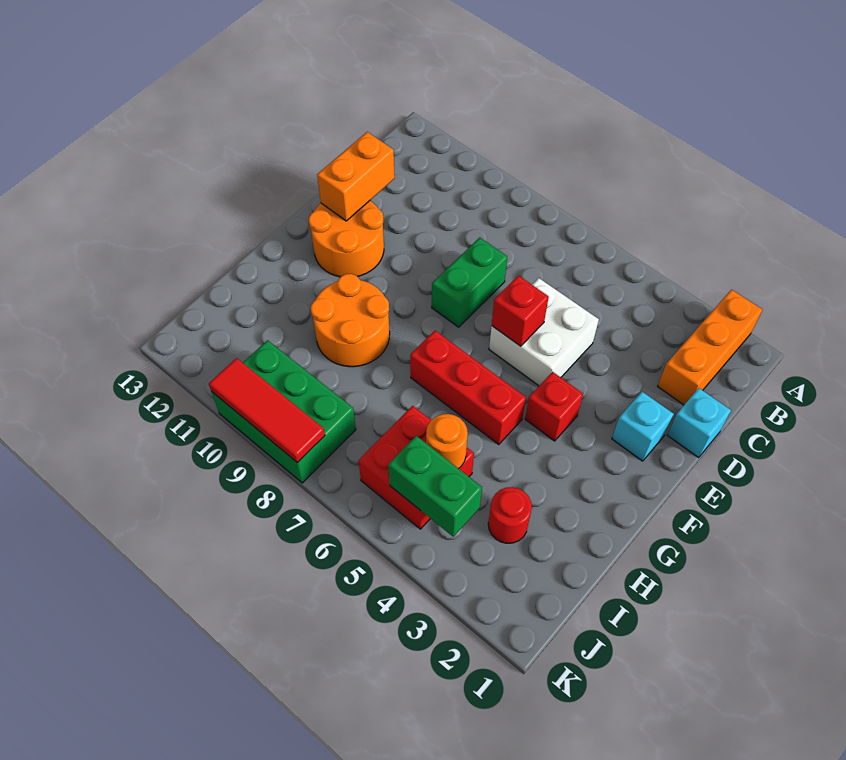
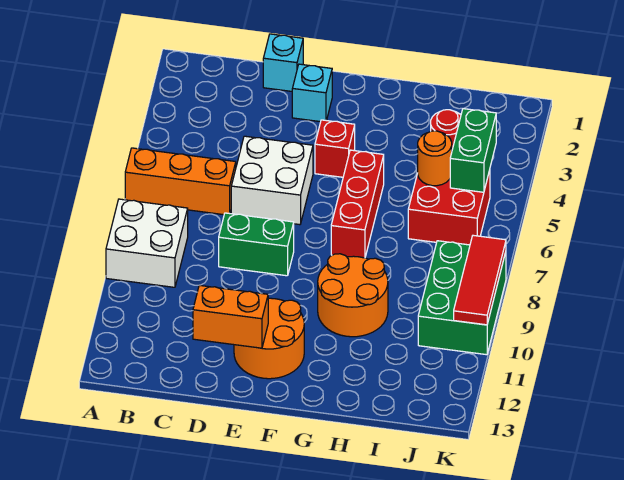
orange 1x3 brick [658,290,763,405] -> orange 1x3 brick moved to [125,148,236,215]
none -> white 2x2 brick [106,199,188,287]
red 1x1 brick [492,276,549,346] -> none

